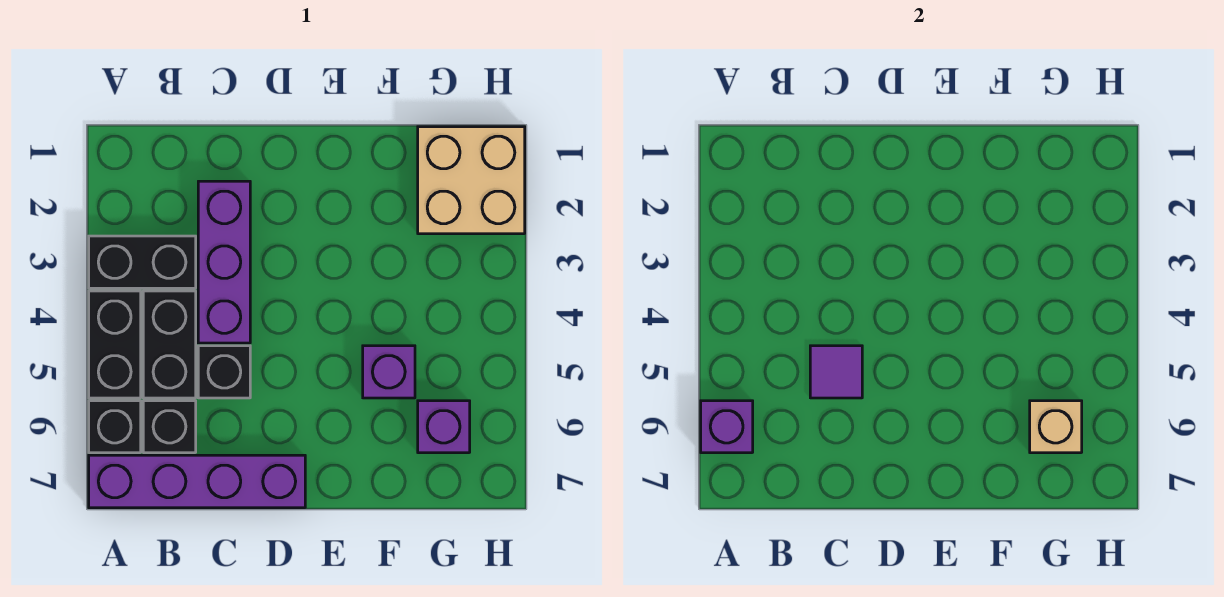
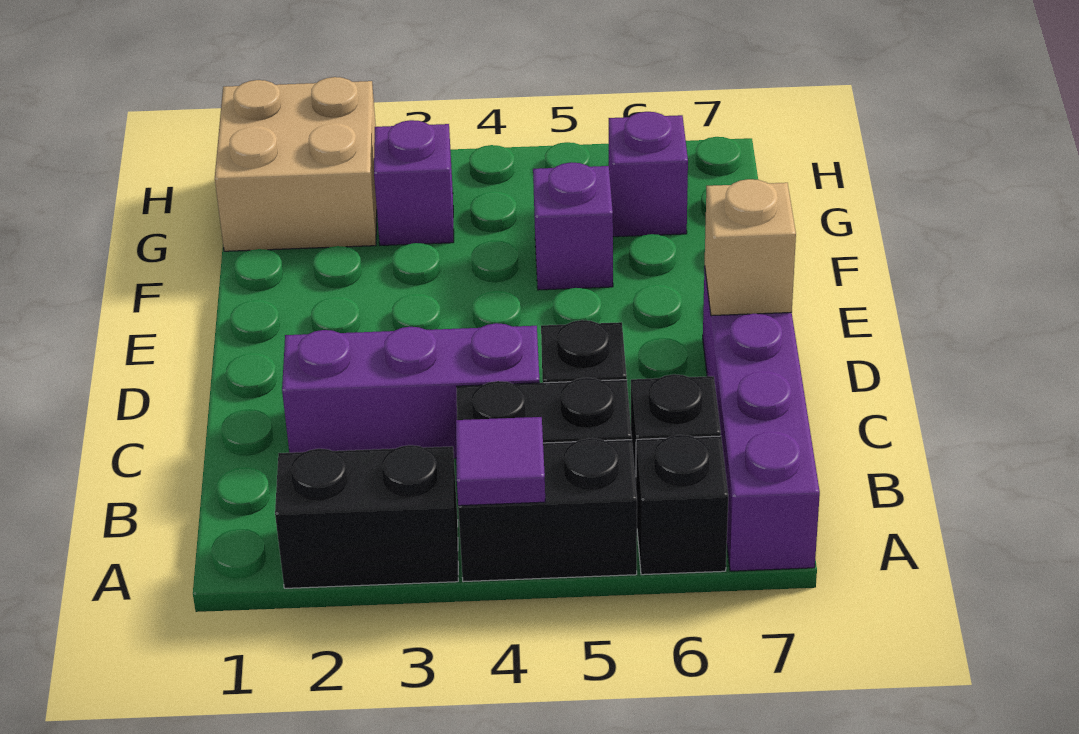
black 1x2 brick [89,236,196,288] -> black 1x2 brick turned to [275,445,458,588]
purple 1x1 brick [701,401,753,453] -> purple 1x1 brick moved to [374,120,454,245]
purple 1x1 tile [810,346,862,398] -> purple 1x1 tile moved to [456,417,545,506]
tan 1x1 brick [1030,401,1082,453] -> tan 1x1 brick moved to [705,179,796,316]

